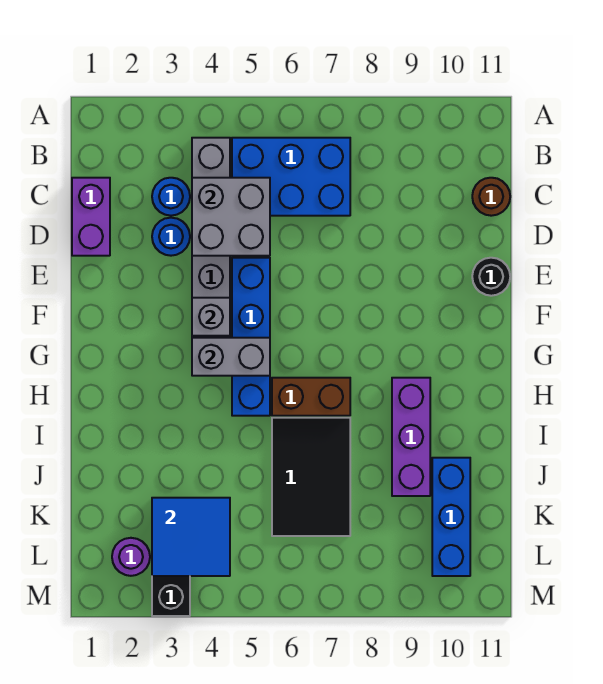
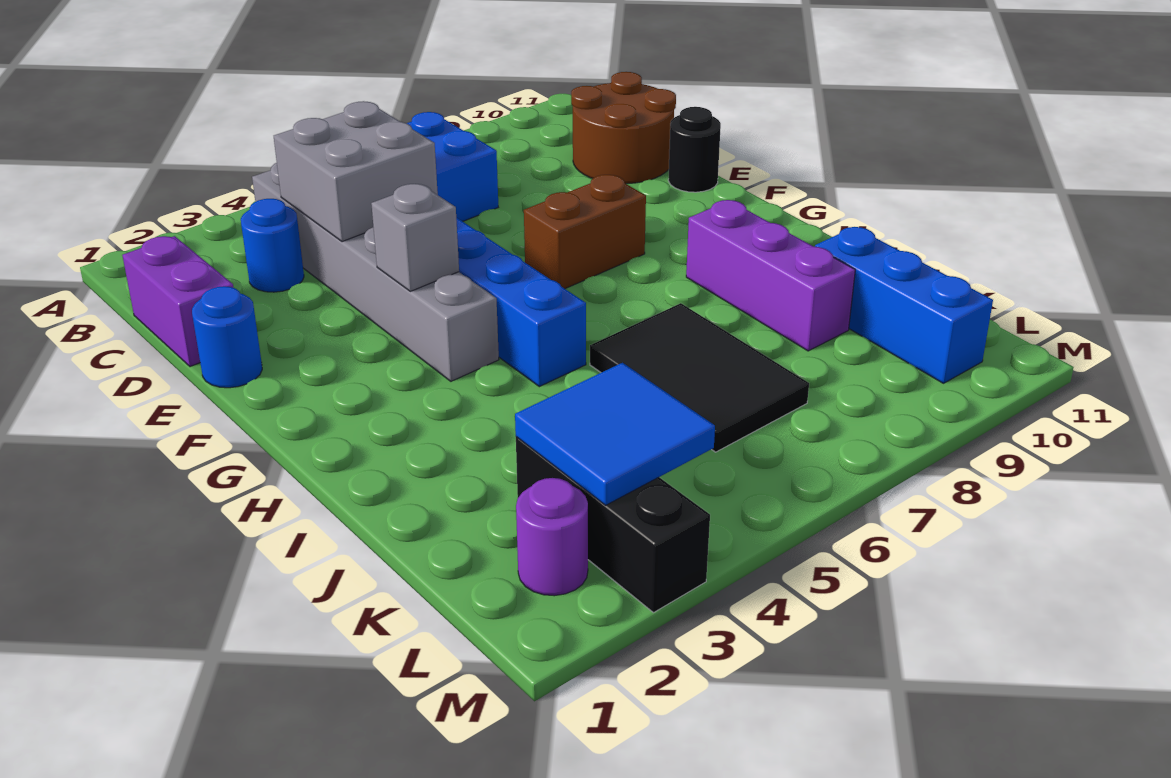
brown 1x1 round brick [472,178,510,216] -> brown 2x2 round brick [571,72,676,184]
blue 1x1 round brick [152,218,190,256] -> blue 1x1 round brick moved to [192,286,262,388]
grey 1x2 brick [192,338,270,376] -> none
brown 1x2 brick [272,378,350,416] -> brown 1x2 brick moved to [524,175,646,289]

